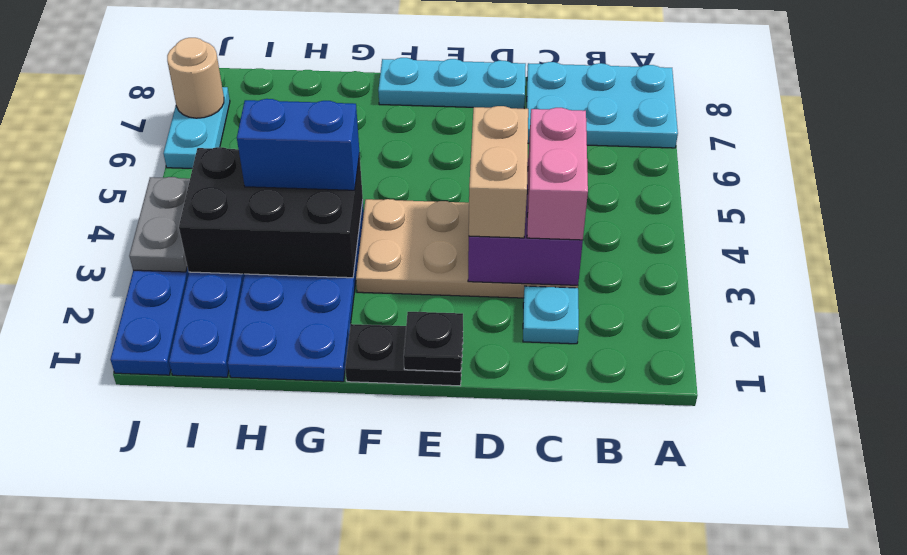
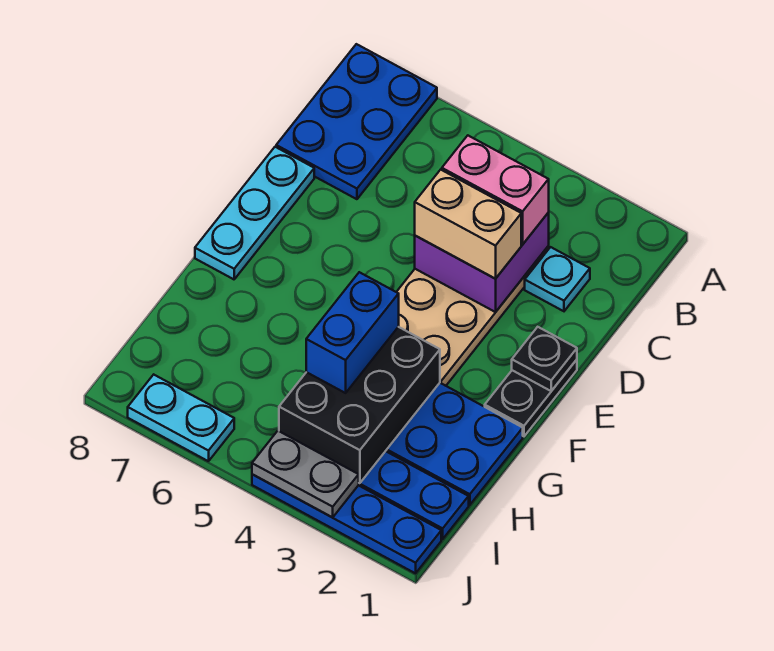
cyan 2x3 plate [527,62,678,148] -> blue 2x3 plate [276,44,437,199]
tan 1x1 round brick [167,38,224,118] -> none

